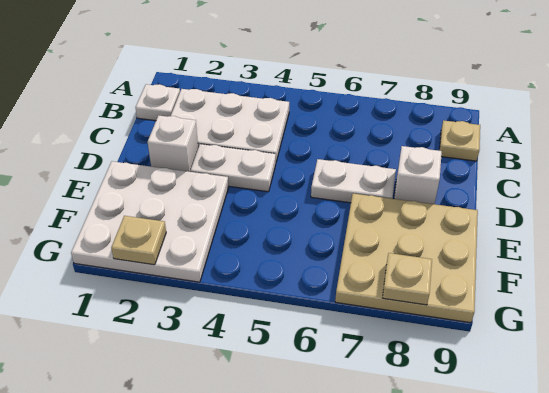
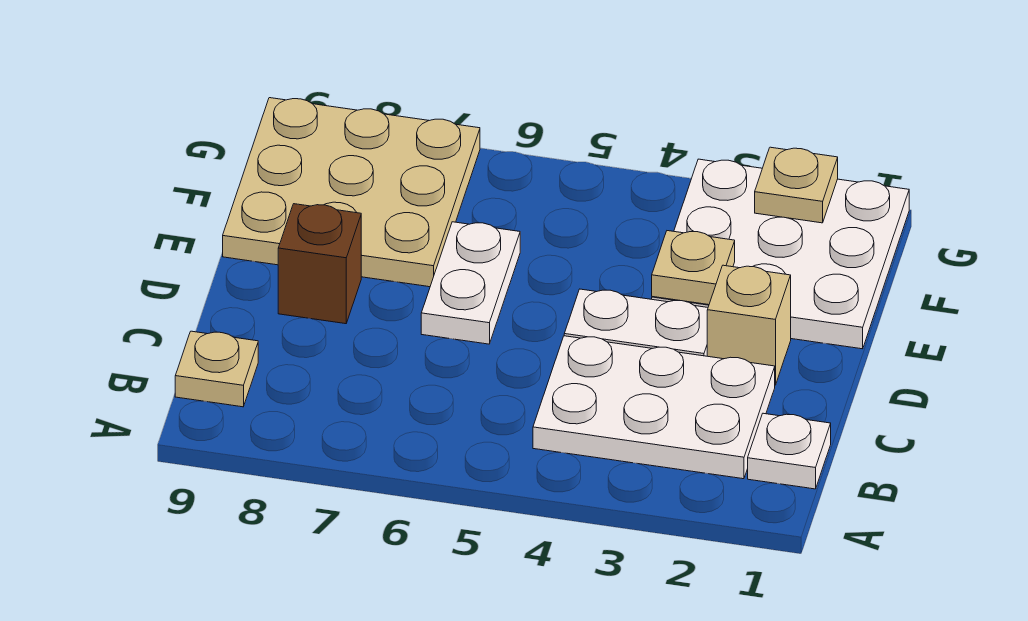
white 1x1 brick [148,115,198,172] -> tan 1x1 brick [707,265,791,385]
white 1x2 plate [311,159,396,203] -> white 1x2 plate turned to [421,222,520,344]
white 1x1 brick [394,146,442,204] -> brown 1x1 brick [278,204,361,324]
tan 1x1 plate [383,253,432,305] -> tan 1x1 plate moved to [652,231,735,305]

